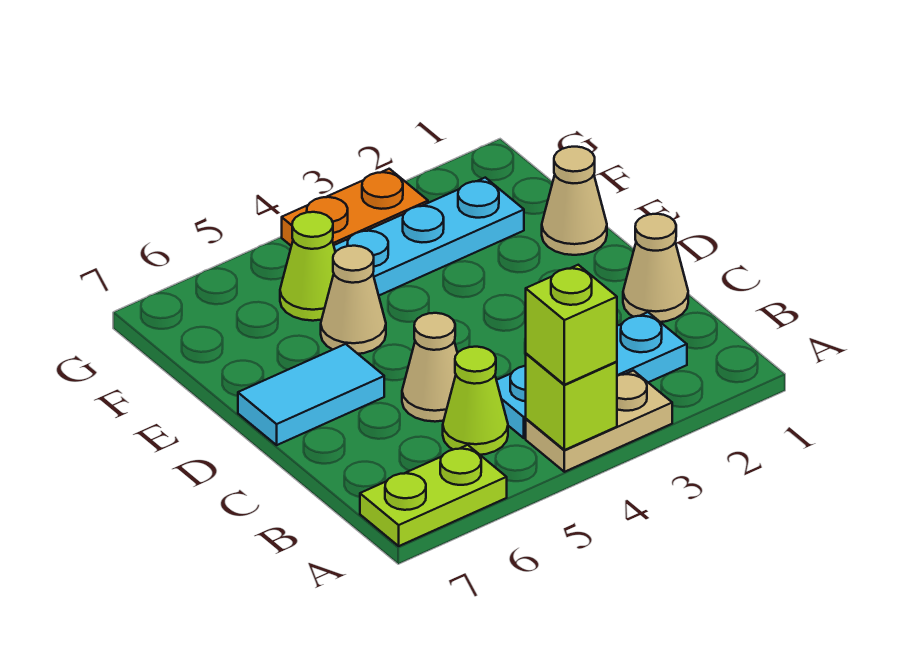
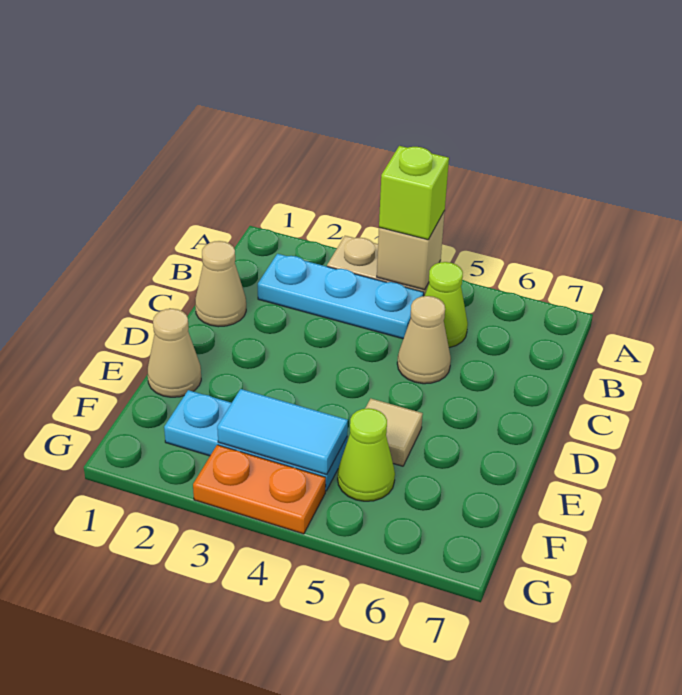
lime 1x1 brick [526,354,617,450] -> tan 1x1 brick [377,211,445,290]
lime 1x2 plate [360,445,507,546] -> none
cyan 1x2 tile [238,344,384,445] -> cyan 1x2 tile moved to [217,389,348,475]
tan 1x1 cone [321,246,386,354] -> tan 1x1 tile [365,399,423,466]

